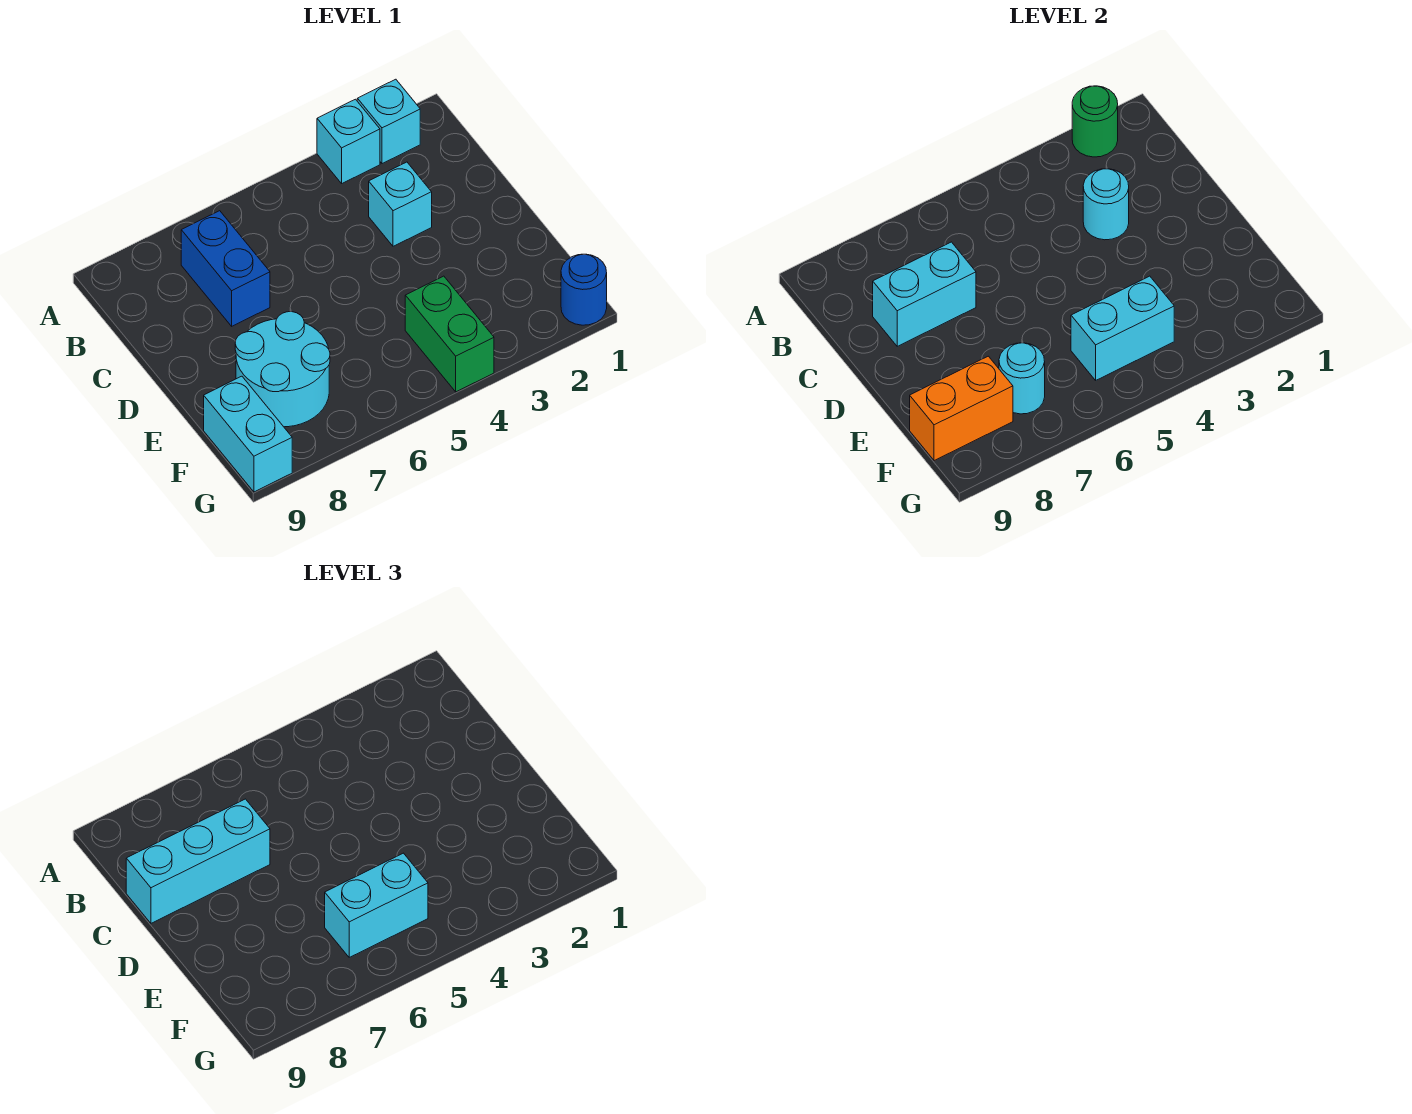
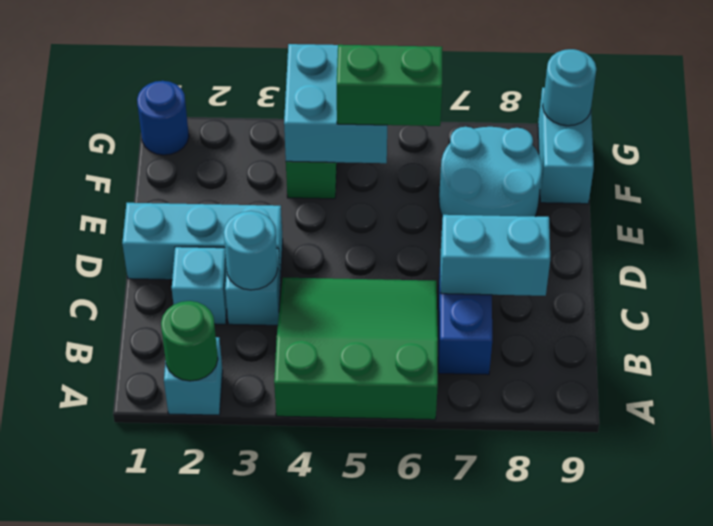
cyan 1x1 brick [317,99,380,183] -> cyan 1x1 brick moved to [172,247,227,324]
none -> green 3x3 slope [274,278,438,420]
cyan 1x3 brick [126,799,270,923] -> cyan 1x3 brick moved to [122,203,283,281]
cyan 1x2 brick [1071,276,1174,380] -> cyan 2x2 brick [284,44,387,163]
cyan 1x2 brick [325,853,428,957] -> green 1x2 brick [337,45,442,126]
cyan 1x1 round brick [999,343,1045,414] -> cyan 1x1 round brick moved to [543,49,596,126]
orange 1x2 brick [910,356,1013,461] -> none

